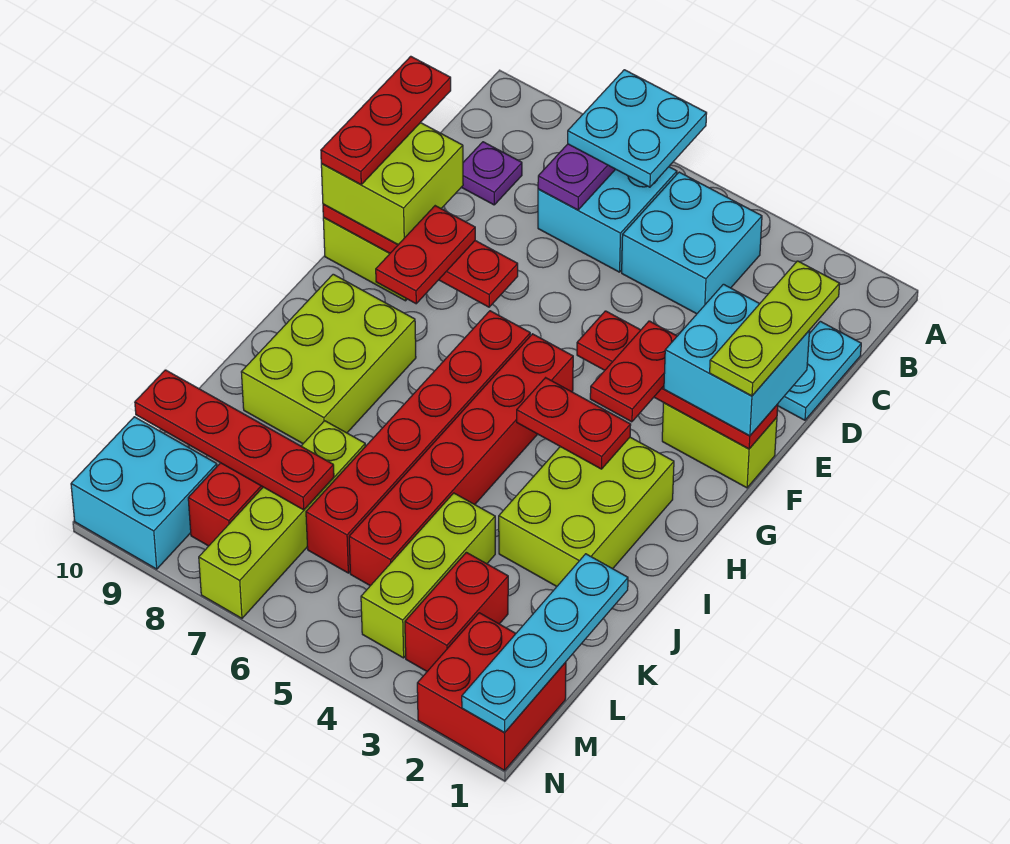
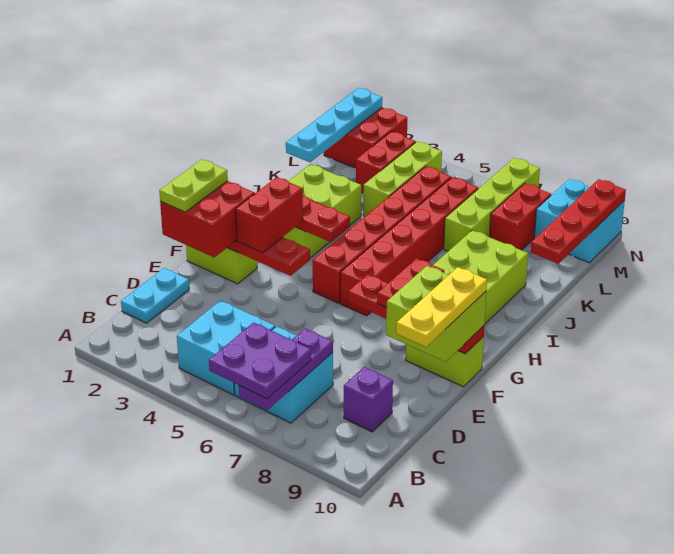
cyan 2x2 plate [568,70,707,187] -> purple 2x2 plate [209,322,311,399]
purple 1x1 plate [461,142,522,205] -> purple 1x1 brick [344,367,393,432]
lime 1x3 plate [710,261,840,396] -> lime 1x2 plate [159,159,228,212]
red 1x3 plate [321,56,451,185] -> yellow 1x3 plate [396,267,487,347]
cyan 2x2 brick [664,284,809,436] -> red 2x2 brick [160,181,255,257]
red 1x2 plate [590,321,677,422] -> red 1x2 brick [236,177,303,253]
red 1x4 plate [135,370,334,510] -> red 1x4 plate turned to [530,179,626,264]

